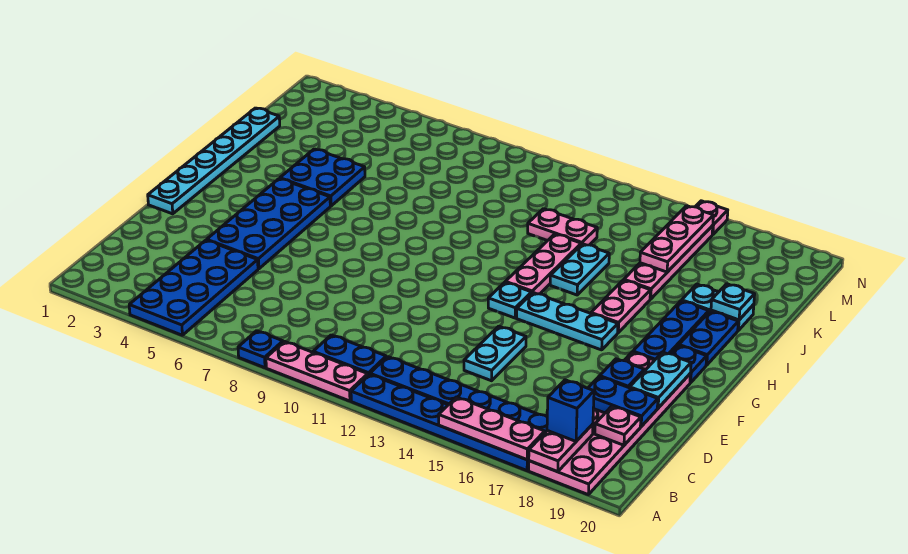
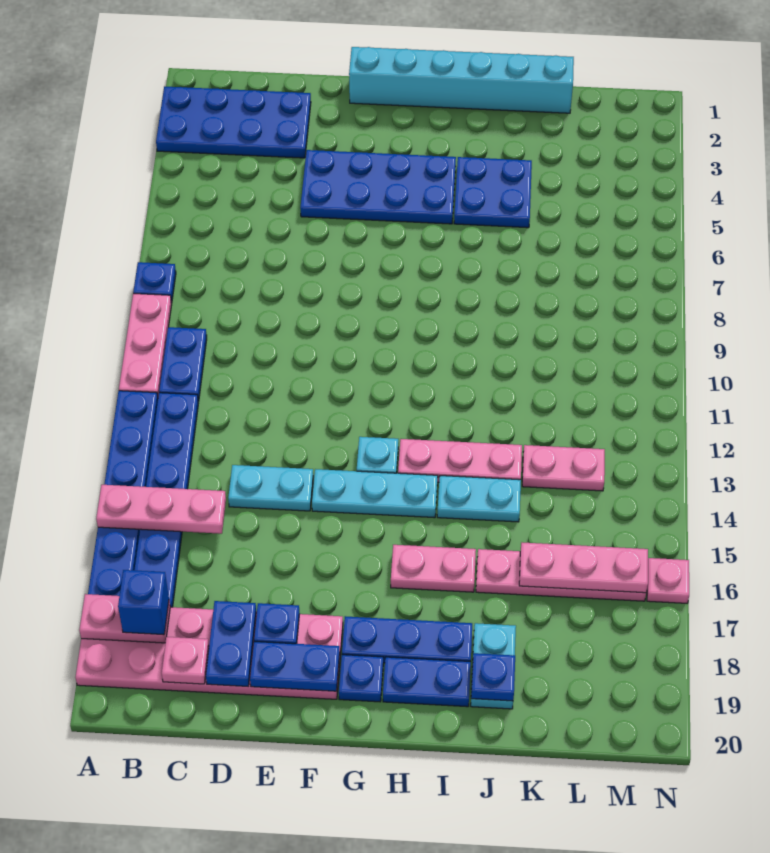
blue 2x4 plate [129,240,258,335] -> blue 2x4 plate moved to [156,86,311,158]
pink 1x3 plate [439,397,545,460] -> pink 1x3 plate turned to [96,485,226,534]
cyan 1x2 plate [630,352,691,408] -> blue 1x2 plate [250,642,340,691]
cyan 1x6 plate [148,108,280,214] -> cyan 1x6 brick [349,47,574,113]
cyan 1x3 plate [517,293,618,350] -> cyan 1x3 plate turned to [312,469,438,518]
cyan 1x1 plate [711,284,755,320] -> blue 1x1 plate [471,653,515,701]
pink 1x2 plate [528,209,597,245] -> pink 1x2 plate turned to [522,445,605,491]

